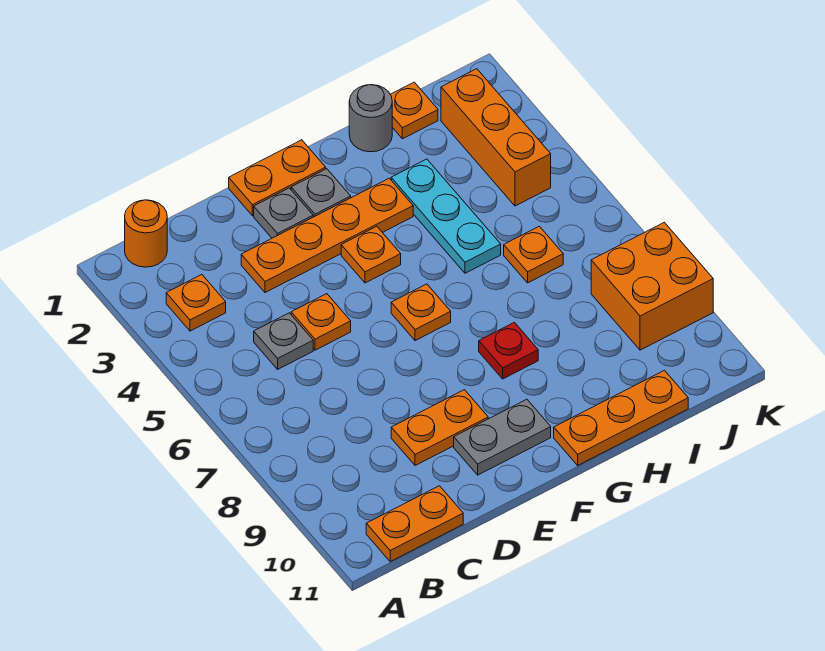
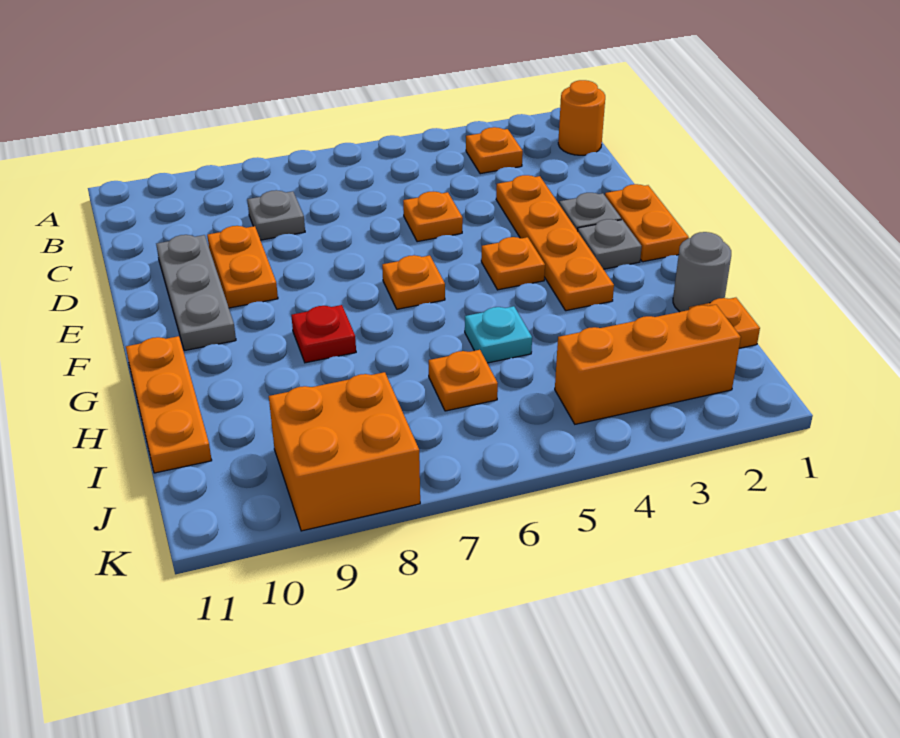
orange 1x2 plate [366,486,463,562] -> none
grey 1x1 plate [254,313,313,369] -> grey 1x1 plate moved to [247,190,305,240]
grey 1x2 plate [454,399,551,475] -> grey 1x3 plate [156,235,236,351]
cyan 1x3 plate [391,159,501,273] -> cyan 1x1 plate [465,306,532,363]

